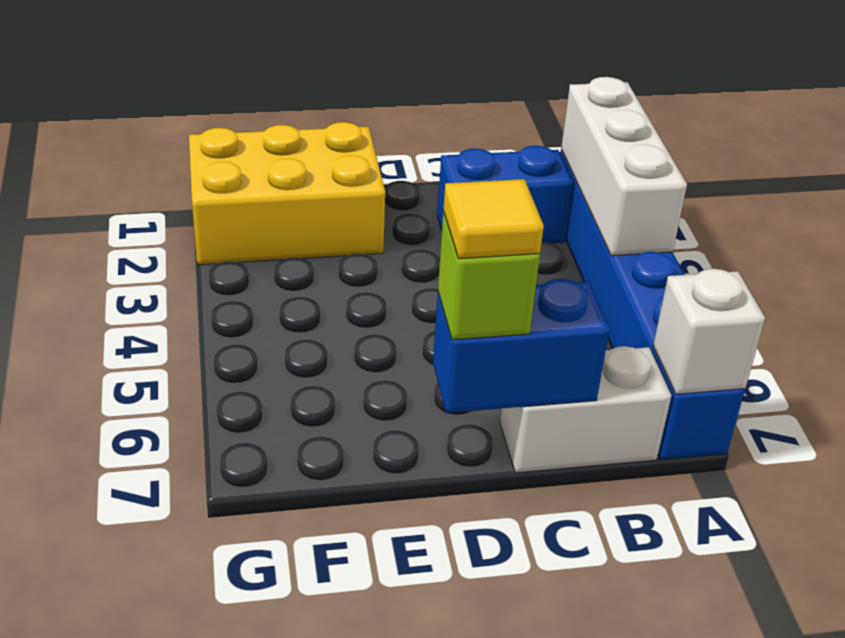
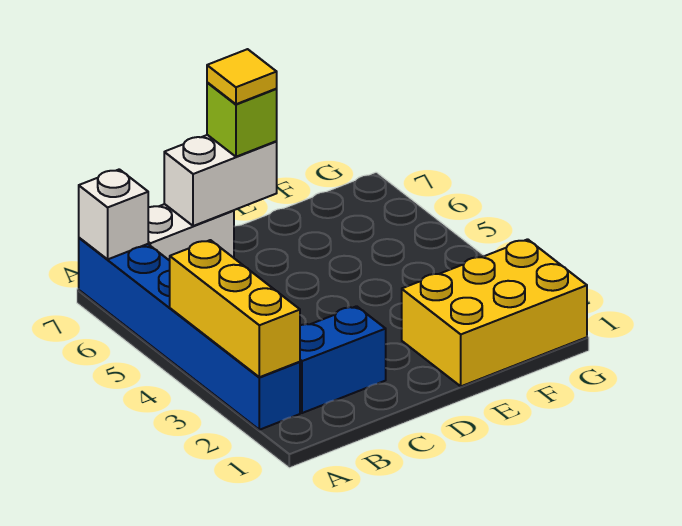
white 1x3 brick [561,77,687,256] -> yellow 1x3 brick [170,240,300,377]
blue 1x2 brick [433,279,610,413] -> white 1x2 brick [164,135,277,226]

